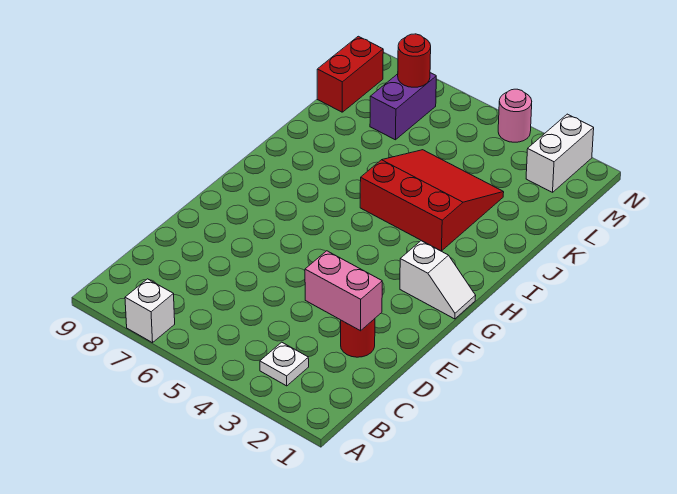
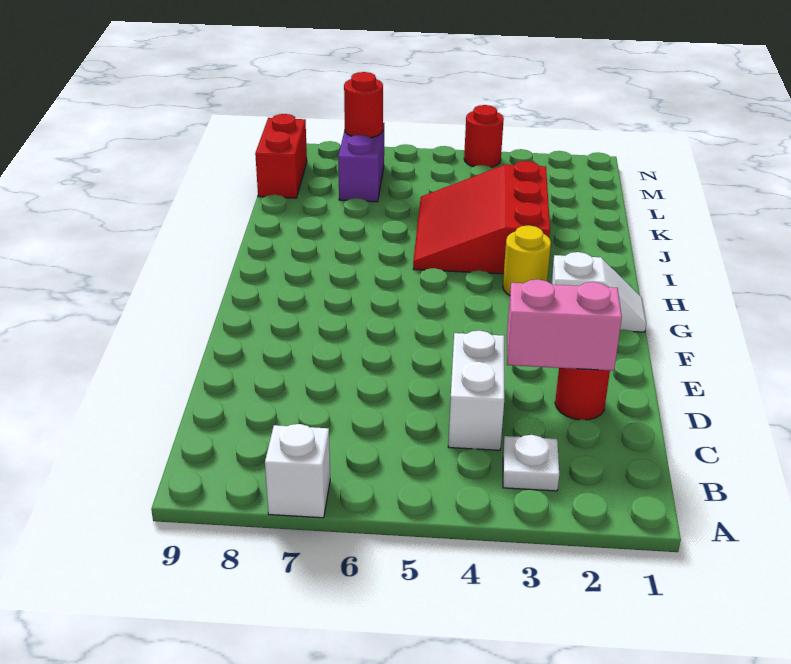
none -> yellow 1x1 round brick [503,225,551,295]
red 3x3 slope [360,150,504,251] -> red 3x3 slope turned to [413,161,550,274]
white 1x2 brick [526,114,594,192] -> white 1x2 brick moved to [448,331,504,450]
pink 1x1 round brick [498,89,532,142] -> red 1x1 round brick [464,105,504,167]

